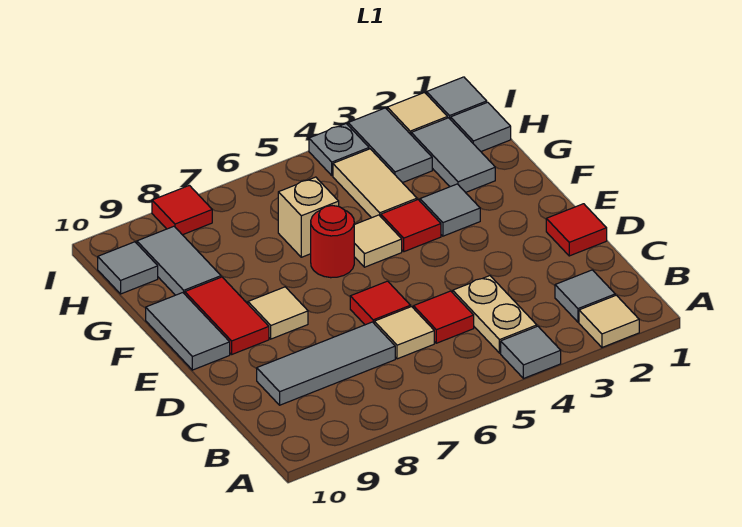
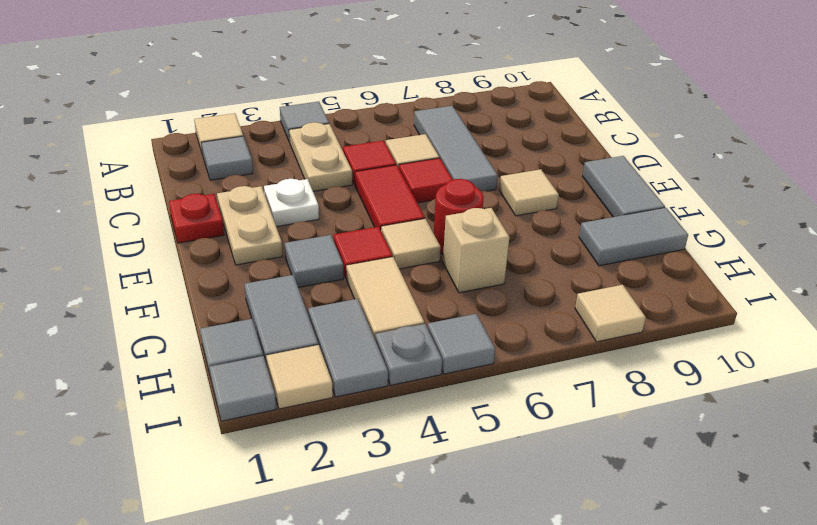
grey 1x3 tile [257,322,395,405] -> grey 1x3 tile turned to [414,106,498,191]
red 1x1 tile [546,204,607,256] -> red 1x1 plate [169,194,224,243]
none -> tan 1x2 plate [217,186,283,265]
none -> white 1x1 plate [264,179,319,227]
red 1x2 tile [185,277,269,354] -> red 1x2 tile moved to [355,165,425,230]
grey 1x2 tile [137,226,221,295] -> grey 1x2 tile turned to [579,208,688,266]
grey 1x1 tile [98,242,158,294] -> grey 1x1 tile moved to [428,314,495,374]
red 1x1 tile [152,185,212,235] -> tan 1x1 tile [575,285,646,342]

